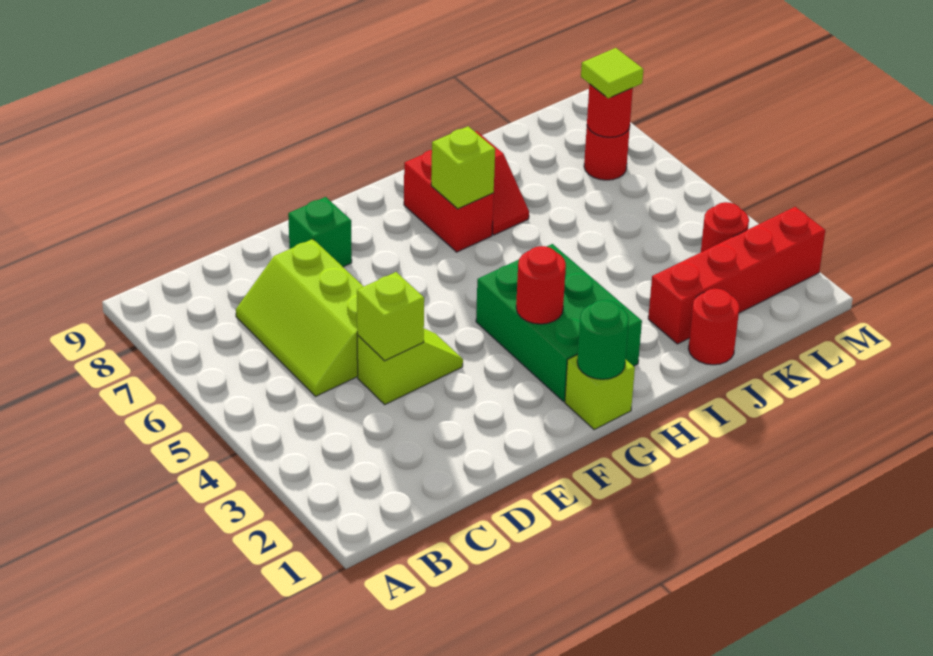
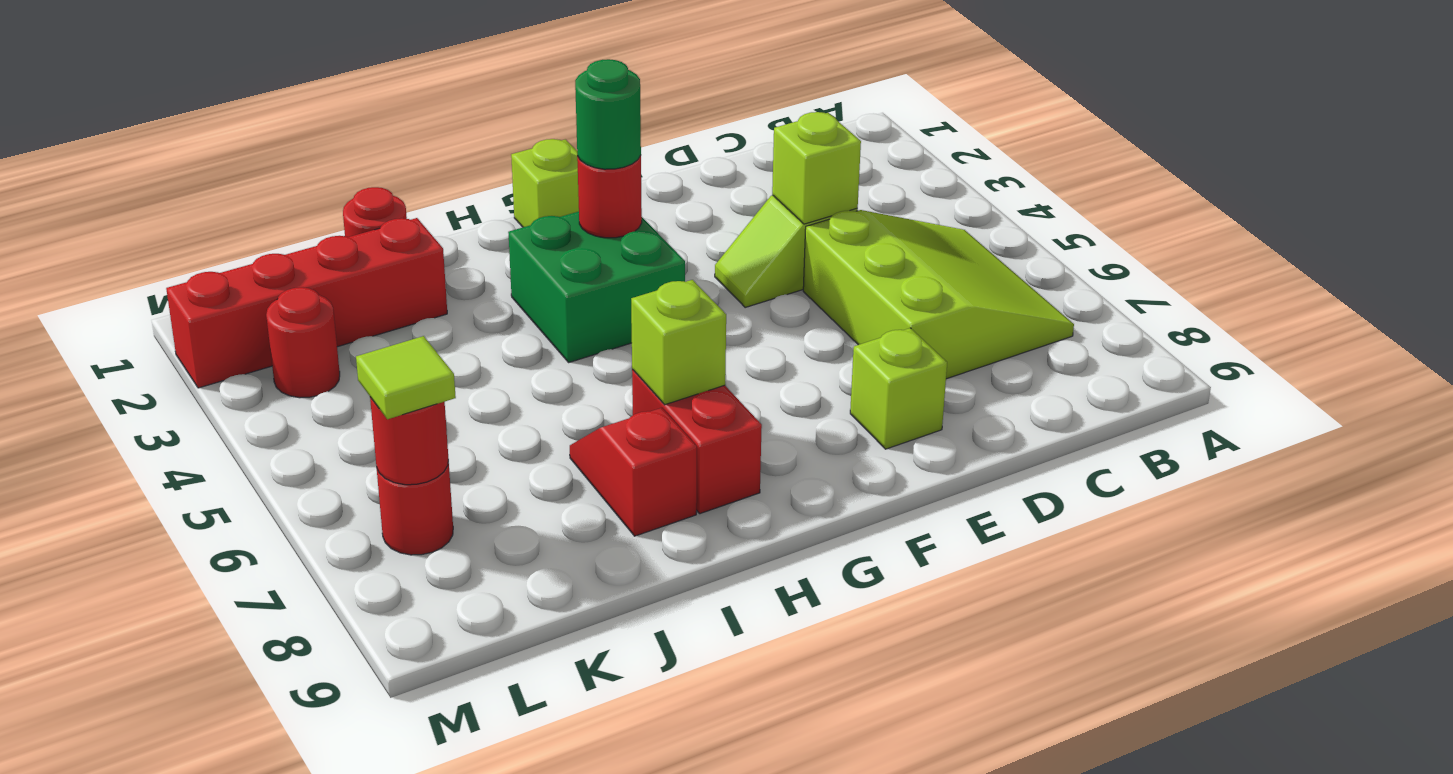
lime 2x3 slope [236,239,364,396] -> lime 3x3 slope [803,210,1074,379]
green 1x1 brick [288,197,352,267] -> lime 1x1 brick [850,328,947,449]
green 1x1 round brick [577,300,629,379] -> green 1x1 round brick moved to [575,59,641,169]
green 2x3 brick [476,244,642,401] -> green 2x2 brick [508,212,685,362]

